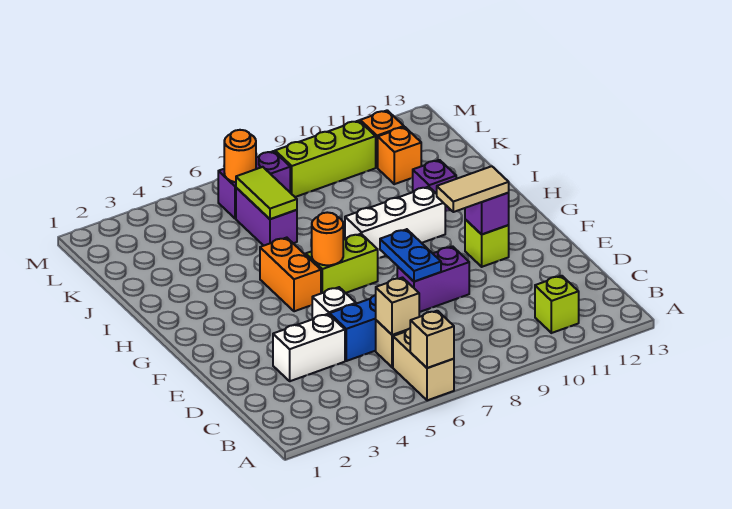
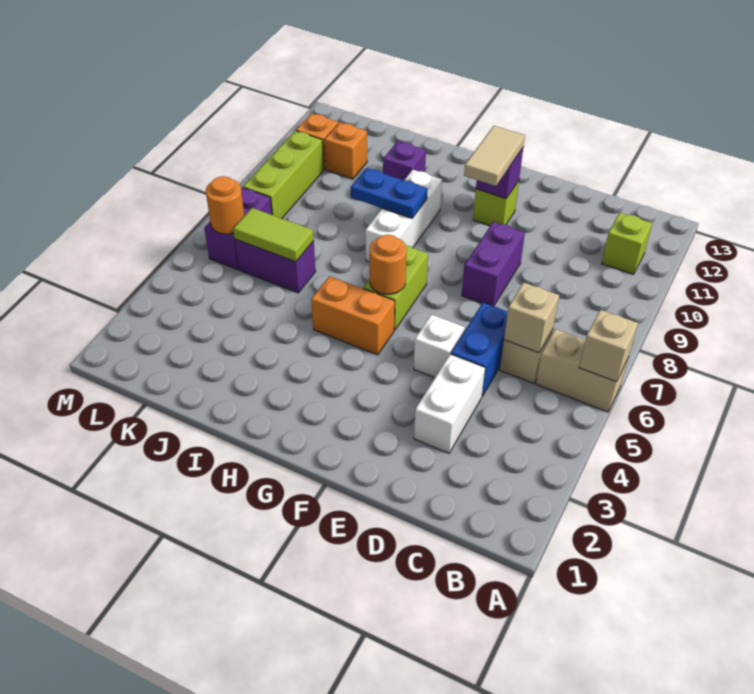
blue 1x2 plate [380,229,441,282] -> blue 1x2 plate moved to [351,168,428,218]

